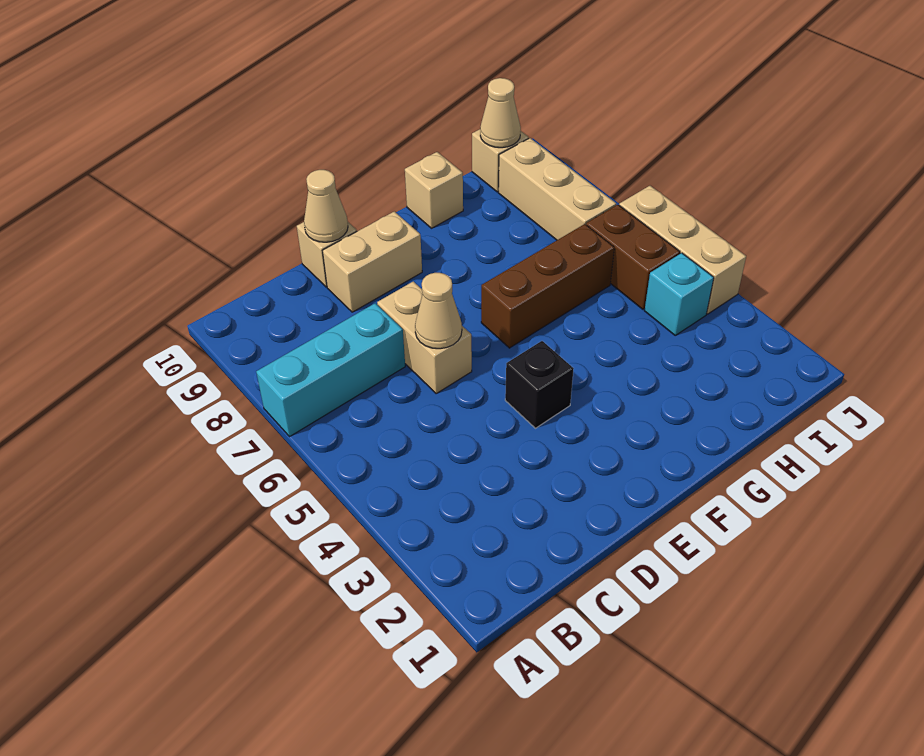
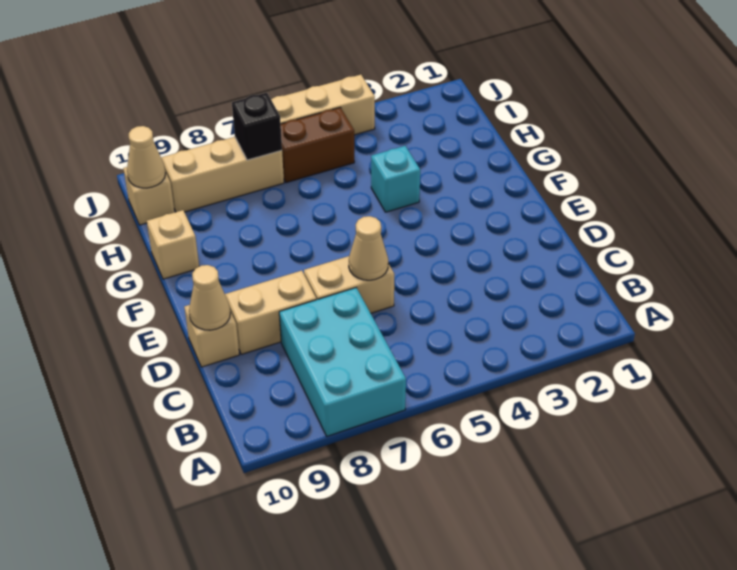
cyan 1x3 brick [256,303,405,436] -> cyan 2x3 brick [279,288,406,436]
tan 1x2 brick [323,211,422,312] -> tan 1x2 brick turned to [225,271,316,354]
black 1x1 brick [505,341,574,428] -> black 1x1 brick moved to [232,93,282,160]
brown 1x3 brick [481,224,614,348] -> none
cyan 1x1 brick [644,253,714,335] -> cyan 1x1 brick moved to [371,146,420,212]

